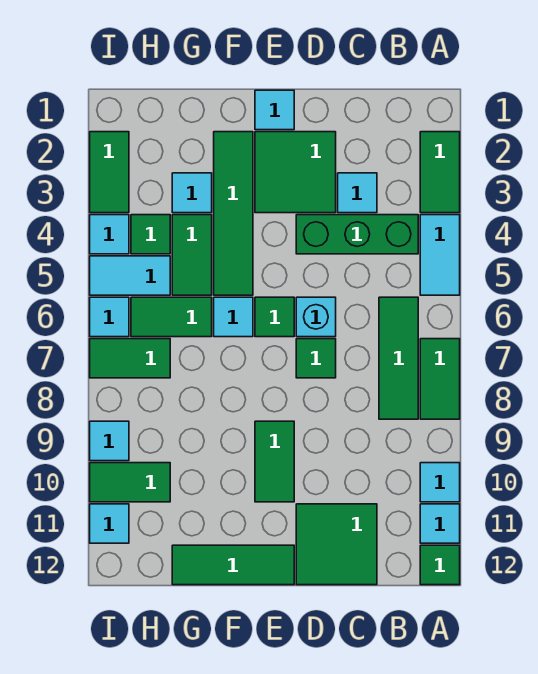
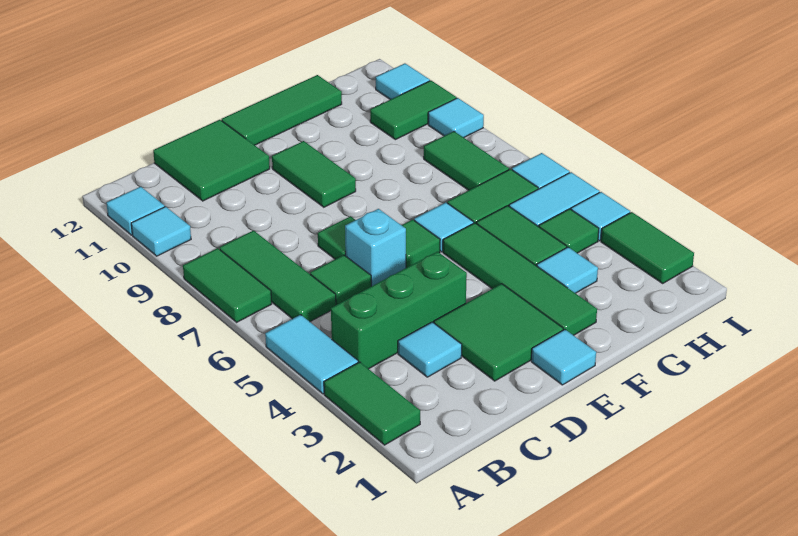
green 1x1 tile [420,545,460,585] -> green 1x1 tile moved to [310,255,371,305]
green 1x2 tile [90,339,170,378] -> green 1x2 tile turned to [424,131,509,190]

